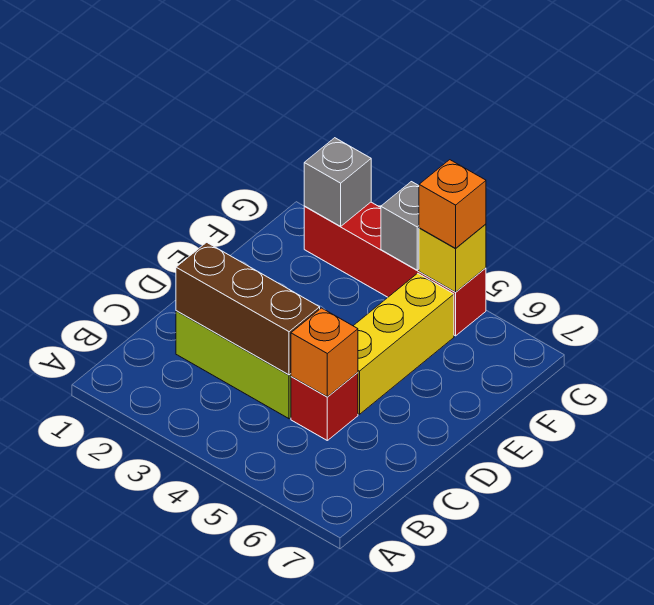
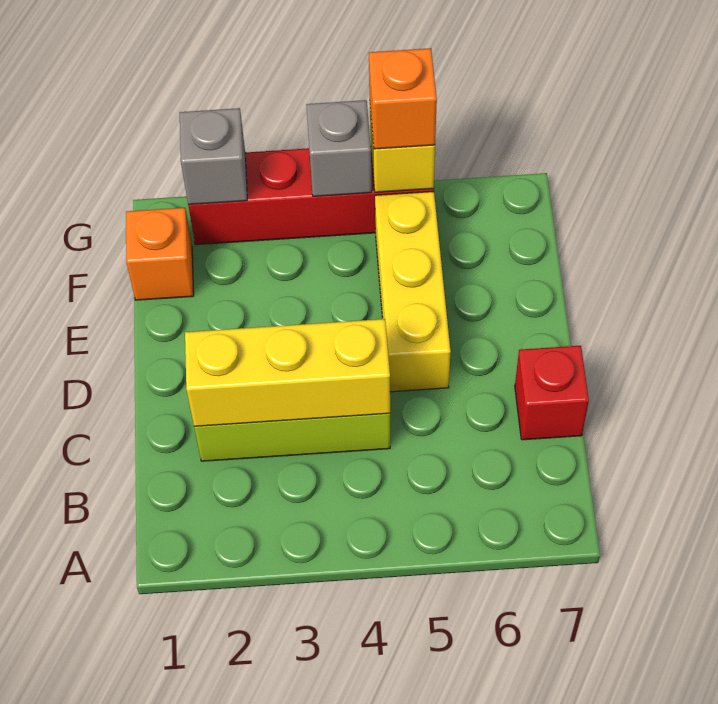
brown 1x3 brick [176,242,320,375] -> yellow 1x3 brick [185,319,390,426]
red 1x1 brick [291,372,358,440] -> red 1x1 brick moved to [515,346,589,440]
orange 1x1 brick [291,308,358,397] -> orange 1x1 brick moved to [126,208,194,300]

